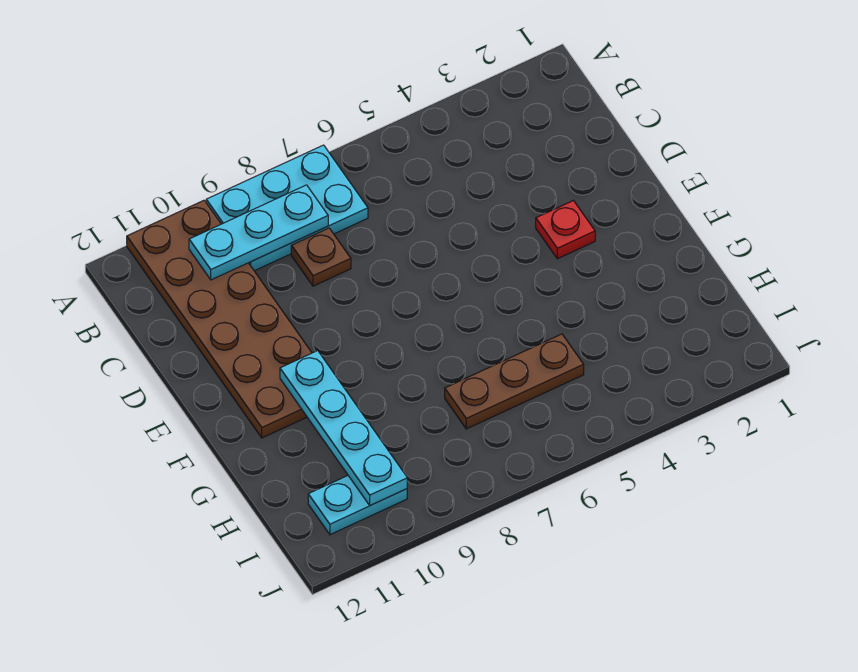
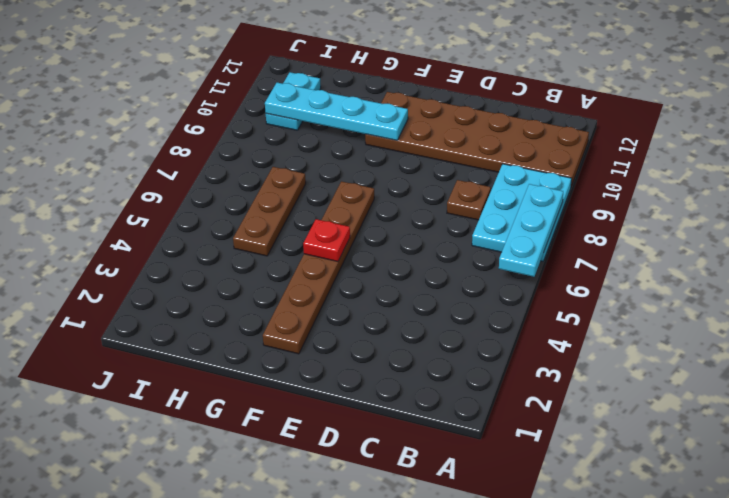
cyan 1x3 plate [189,185,328,280] -> cyan 1x3 plate moved to [499,184,563,277]
red 1x1 plate [536,201,595,259] -> red 1x1 plate moved to [303,219,350,261]
none -> brown 1x6 plate [263,181,374,354]

